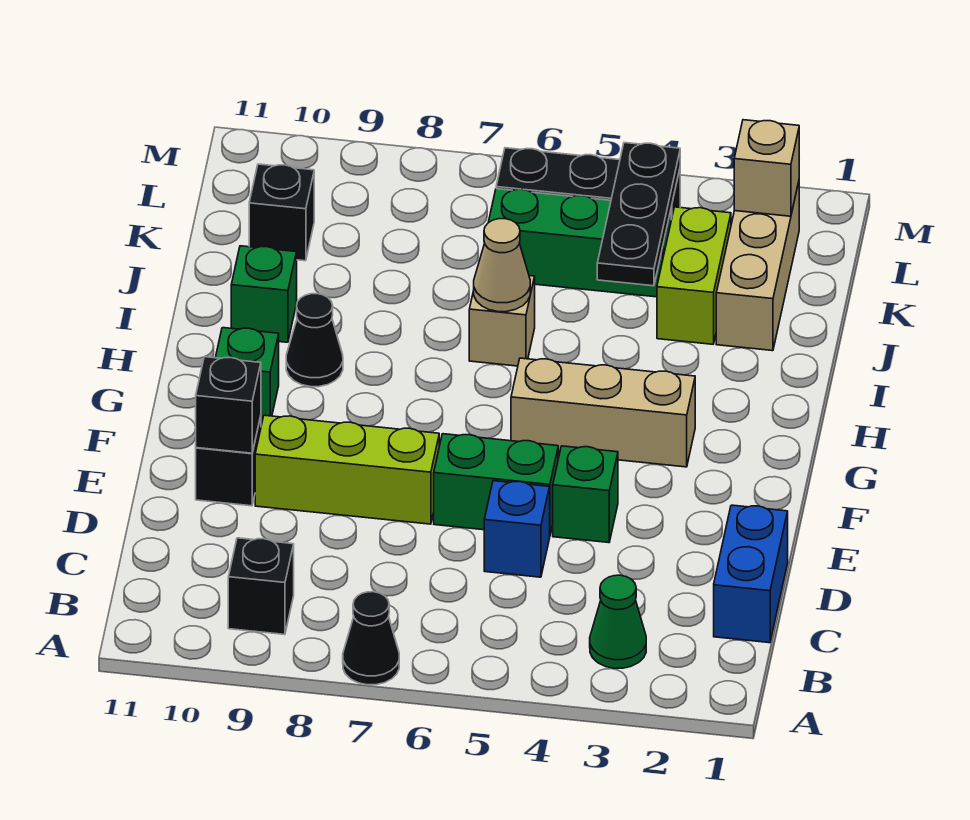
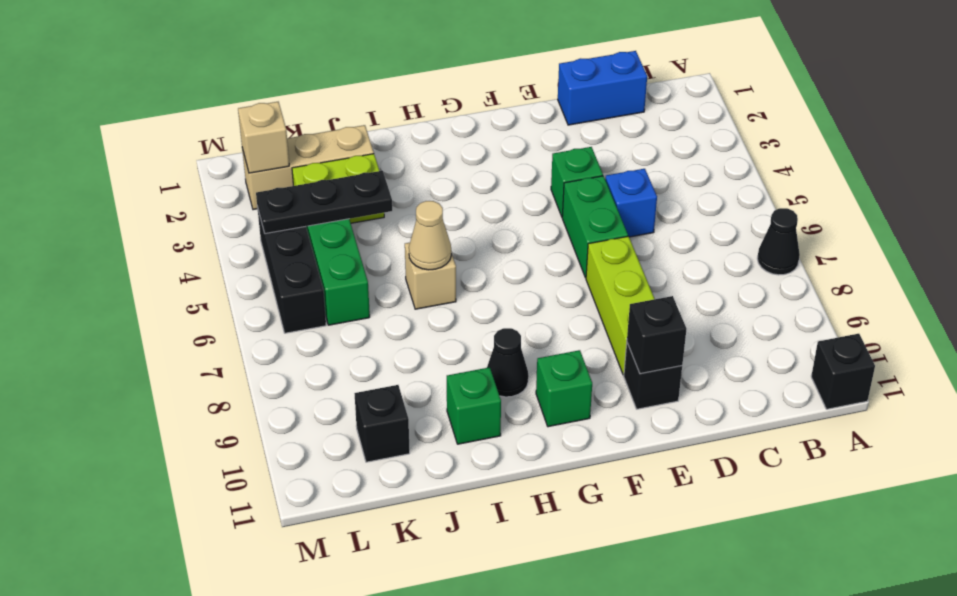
green 1x1 cone [590,575,646,668] -> none
black 1x1 brick [228,538,294,635] -> black 1x1 brick moved to [811,334,875,409]
tan 1x3 brick [511,358,695,467] -> none

